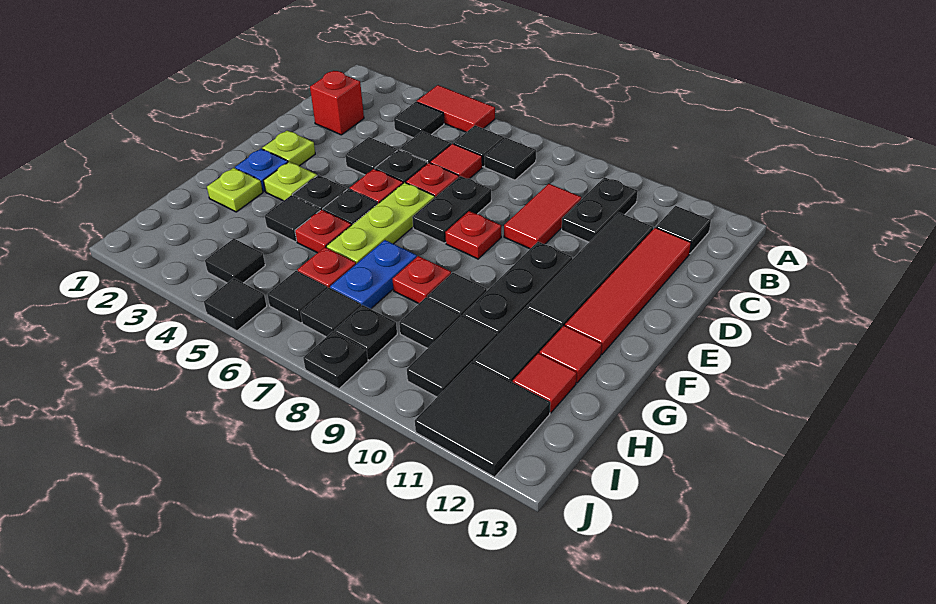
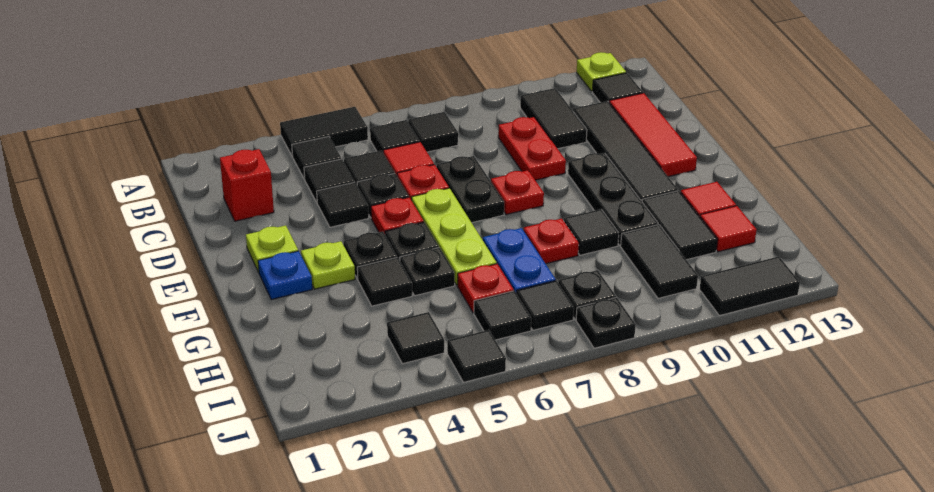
red 1x2 tile [417,85,495,132] -> black 1x2 tile [280,107,368,156]
black 1x2 plate [562,177,638,242] -> black 1x2 tile [520,88,587,149]
red 1x2 tile [504,184,581,249] -> red 1x2 plate [498,117,566,180]
red 1x4 tile [565,228,691,355] -> red 1x3 tile [609,93,697,177]
lime 1x1 plate [207,168,263,212] -> lime 1x1 plate moved to [577,52,626,91]
red 1x1 plate [295,210,351,253] -> black 1x1 plate [400,248,455,296]
black 1x1 tile [399,297,460,348] -> black 1x1 tile moved to [304,159,355,202]
black 2x2 tile [415,362,550,477] -> black 1x2 tile [700,256,800,316]

